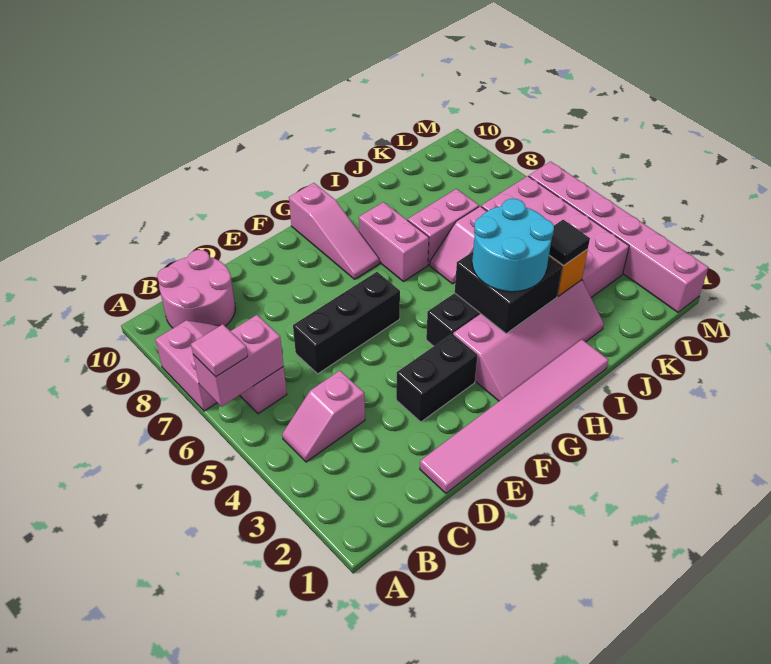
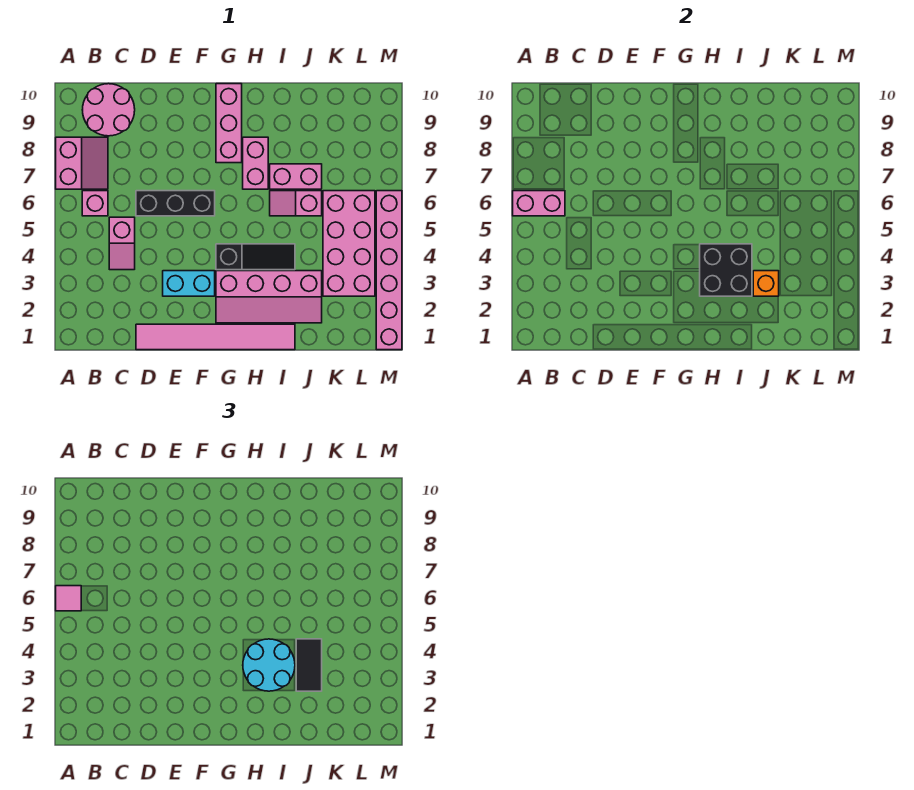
pink 1x2 slope [282,371,365,462] -> pink 1x2 slope turned to [109,217,135,270]
black 1x2 brick [396,334,477,422] -> cyan 1x2 brick [163,271,215,296]
pink 1x3 slope [289,183,379,279] -> pink 1x3 brick [216,84,242,163]
black 1x1 tile [549,220,590,266] -> black 1x2 tile [296,639,322,691]

